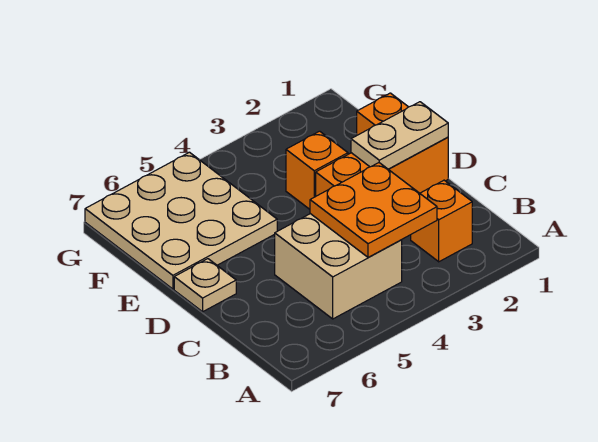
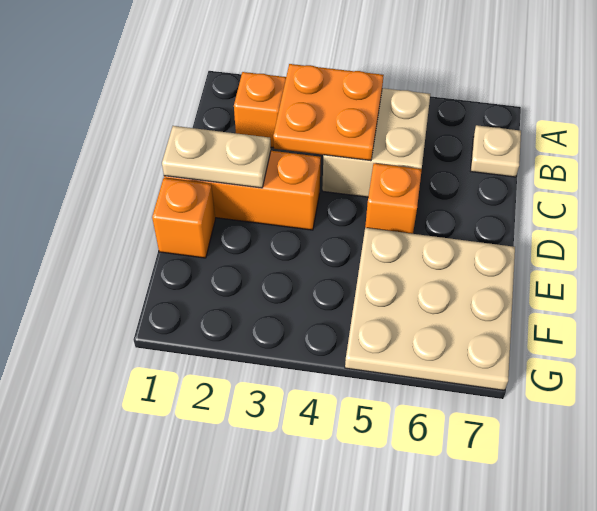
tan 1x1 plate [174,259,236,312] -> tan 1x1 plate moved to [471,125,521,177]
orange 1x1 brick [286,131,348,209] -> orange 1x1 brick moved to [365,163,422,234]

